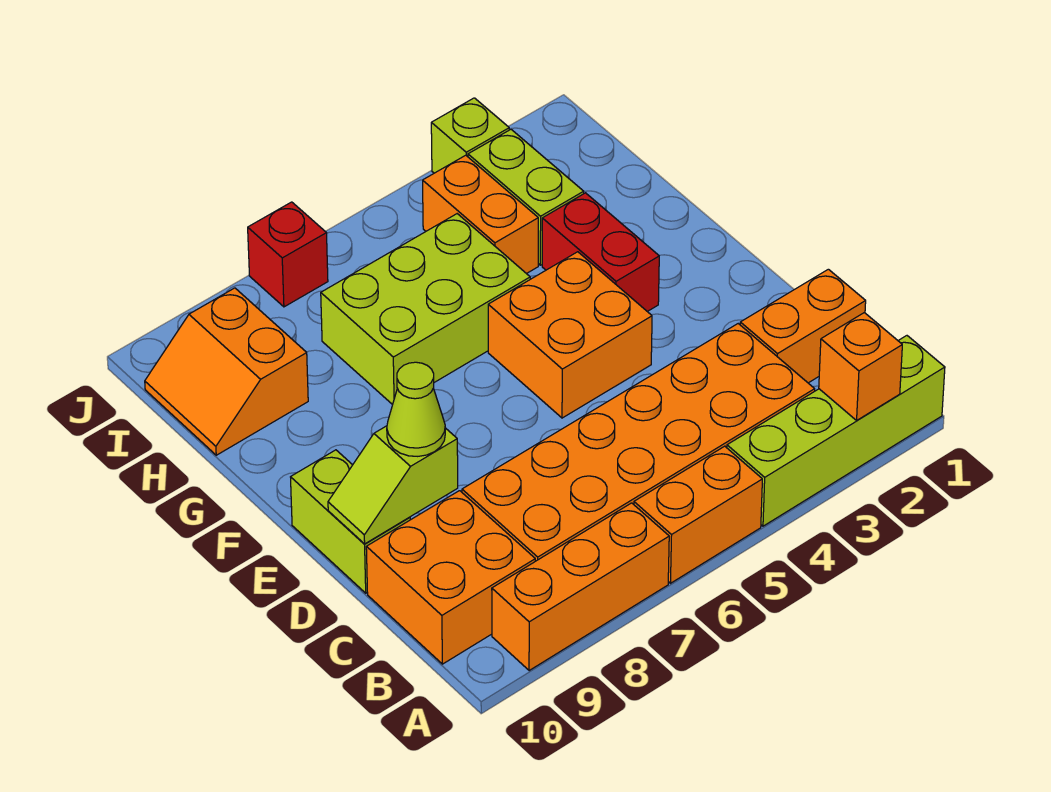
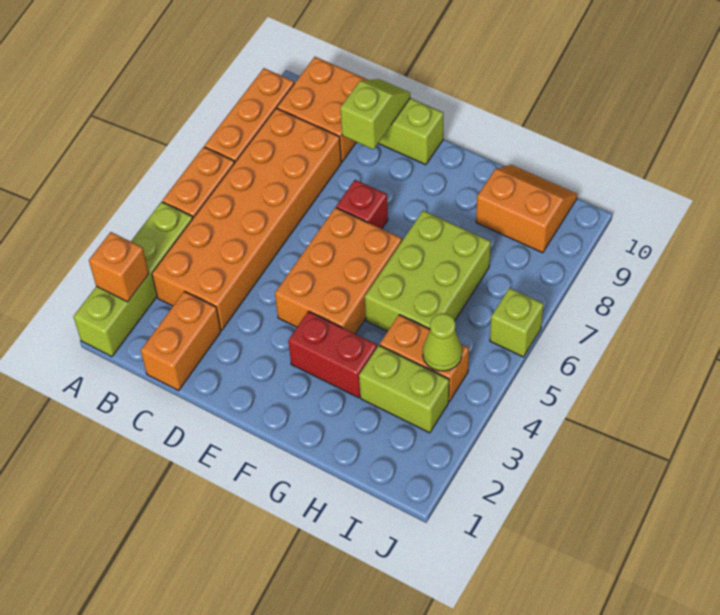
lime 1x1 cone [387,362,445,456] -> lime 1x1 cone moved to [423,313,462,371]
orange 2x2 brick [488,252,652,418] -> orange 2x3 brick [275,208,402,334]
lime 1x1 brick [431,98,509,173] -> lime 1x1 brick moved to [490,288,544,357]
red 1x1 brick [248,202,328,307] -> red 1x1 brick moved to [336,180,388,229]

